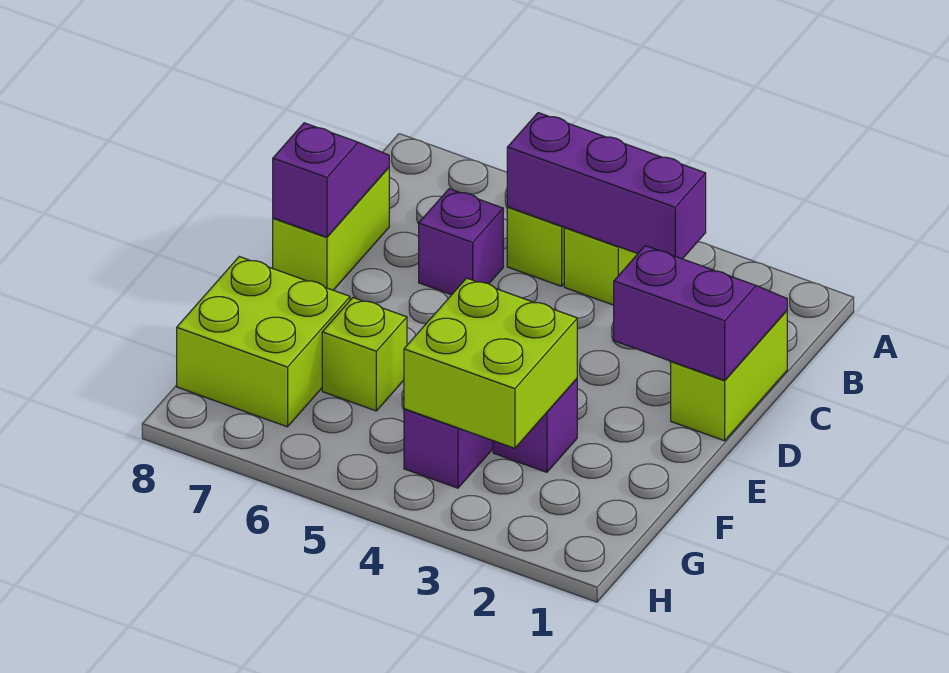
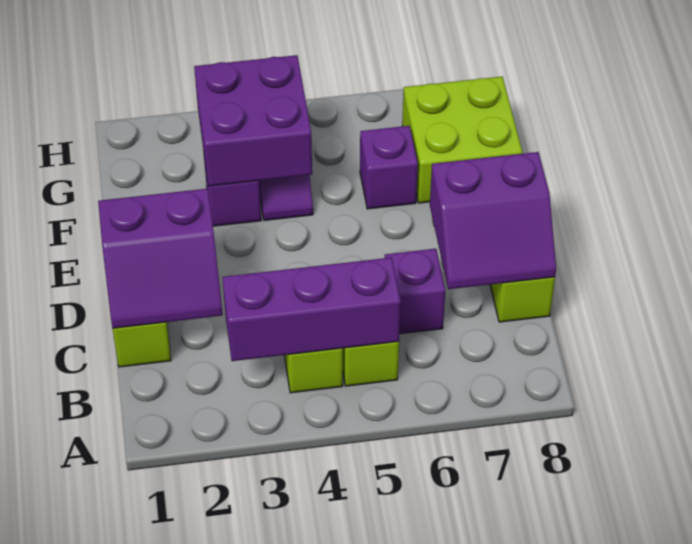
purple 1x2 slope [273,123,389,237] -> purple 2x2 slope [430,152,556,289]
lime 2x2 brick [404,278,577,448] -> purple 2x2 brick [194,55,312,186]
lime 1x1 brick [322,298,407,411] -> purple 1x1 brick [360,126,418,209]

